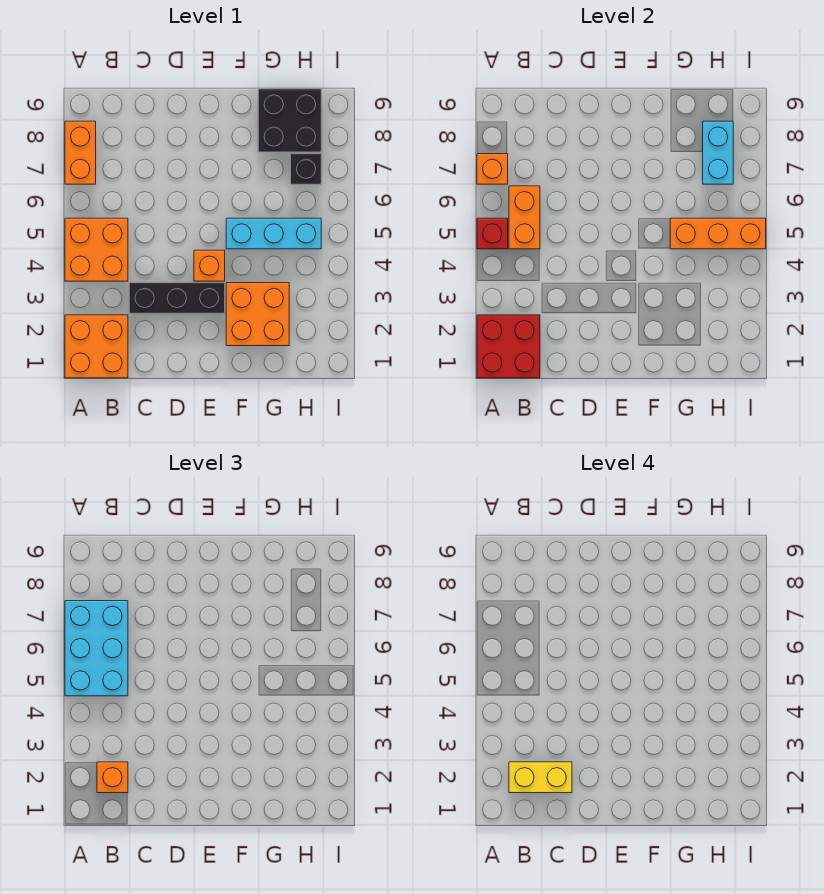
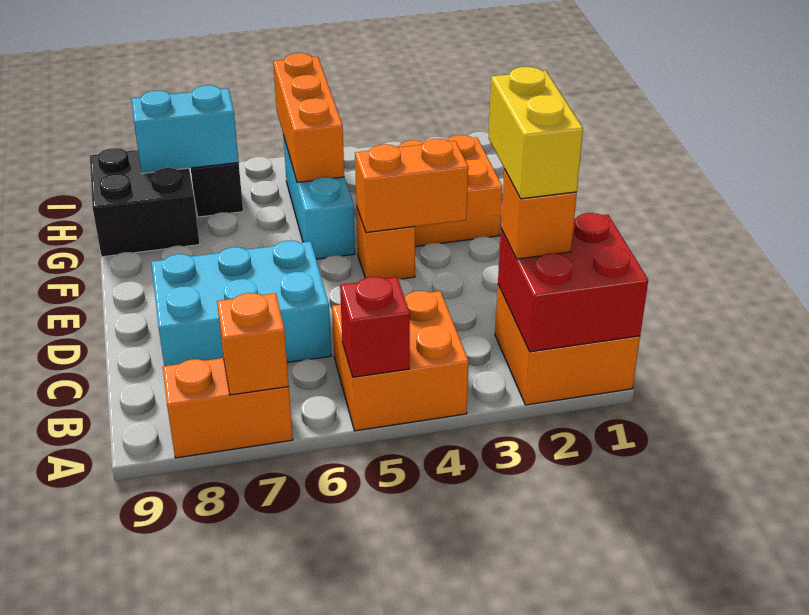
cyan 2x3 brick [65,601,128,696] -> cyan 2x3 brick moved to [151,240,331,366]
orange 1x2 brick [509,186,540,249] -> orange 1x2 brick moved to [355,139,468,233]
black 1x3 brick [129,283,225,313] -> none

